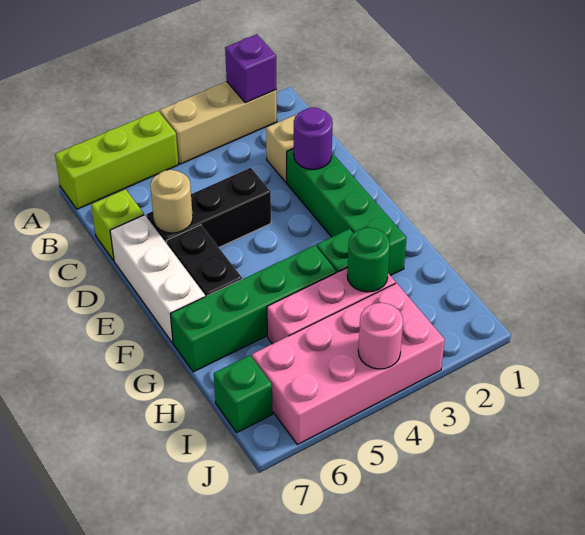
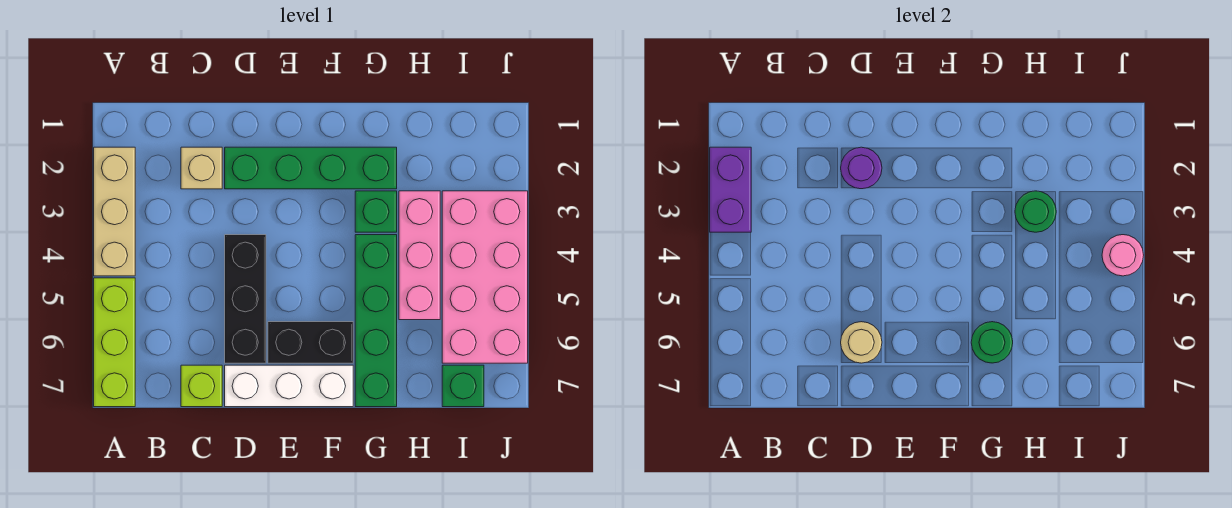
purple 1x1 brick [225,34,277,103] -> purple 1x2 brick [710,147,751,232]
none -> green 1x1 round brick [971,322,1013,363]

